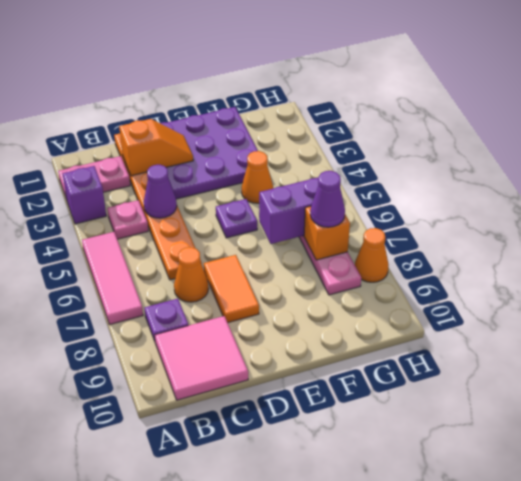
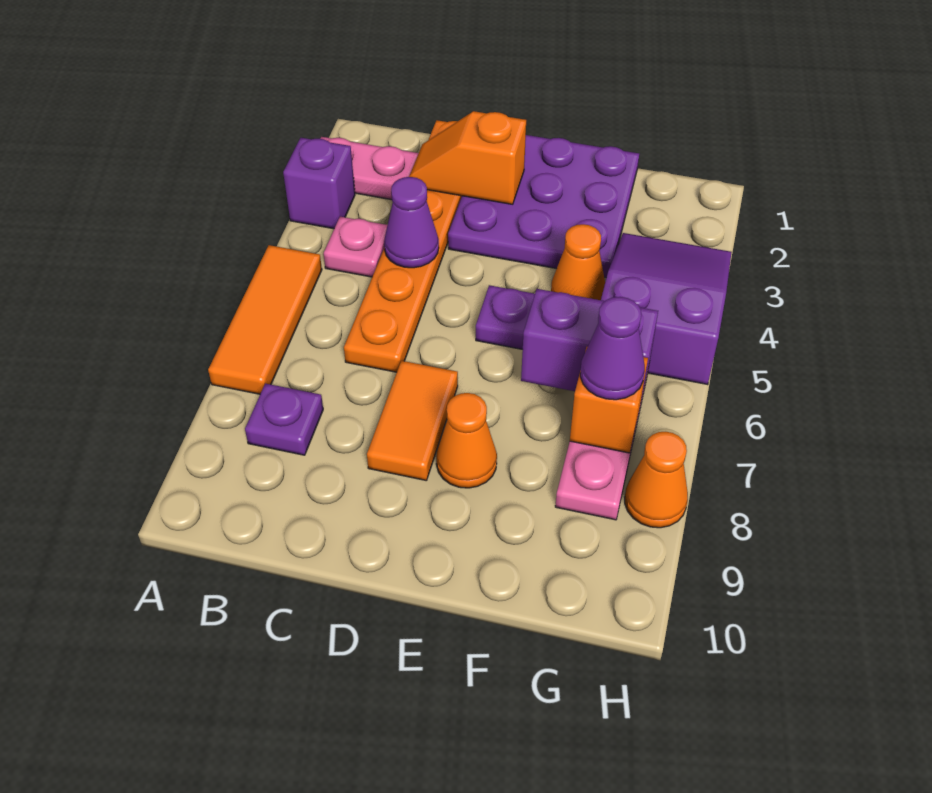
pink 1x3 tile [82,232,143,325] -> orange 1x3 tile [208,245,322,394]
pink 2x2 tile [155,316,248,400] -> none
orange 1x2 slope [119,119,193,176] -> orange 1x2 slope turned to [409,111,526,204]
orange 1x1 cone [174,247,209,302] -> orange 1x1 cone moved to [436,393,497,488]
none -> purple 2x3 slope [601,233,732,385]

